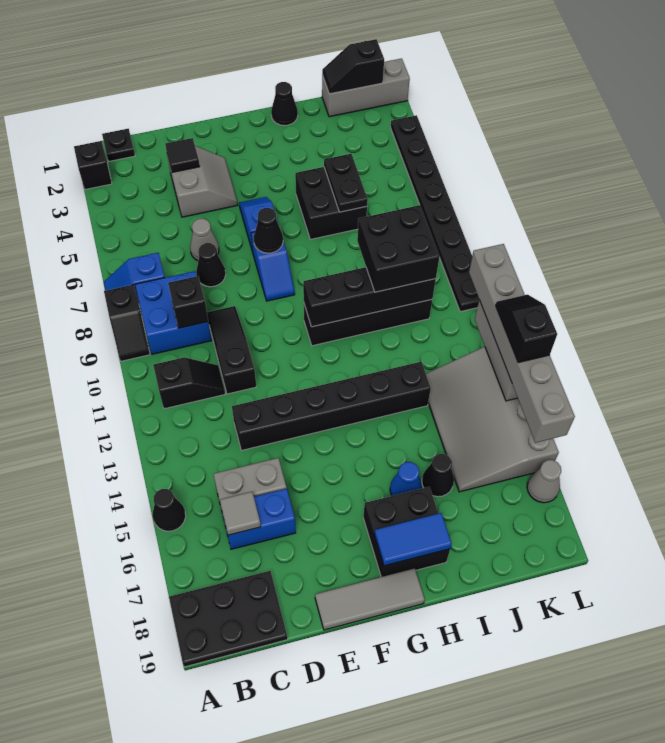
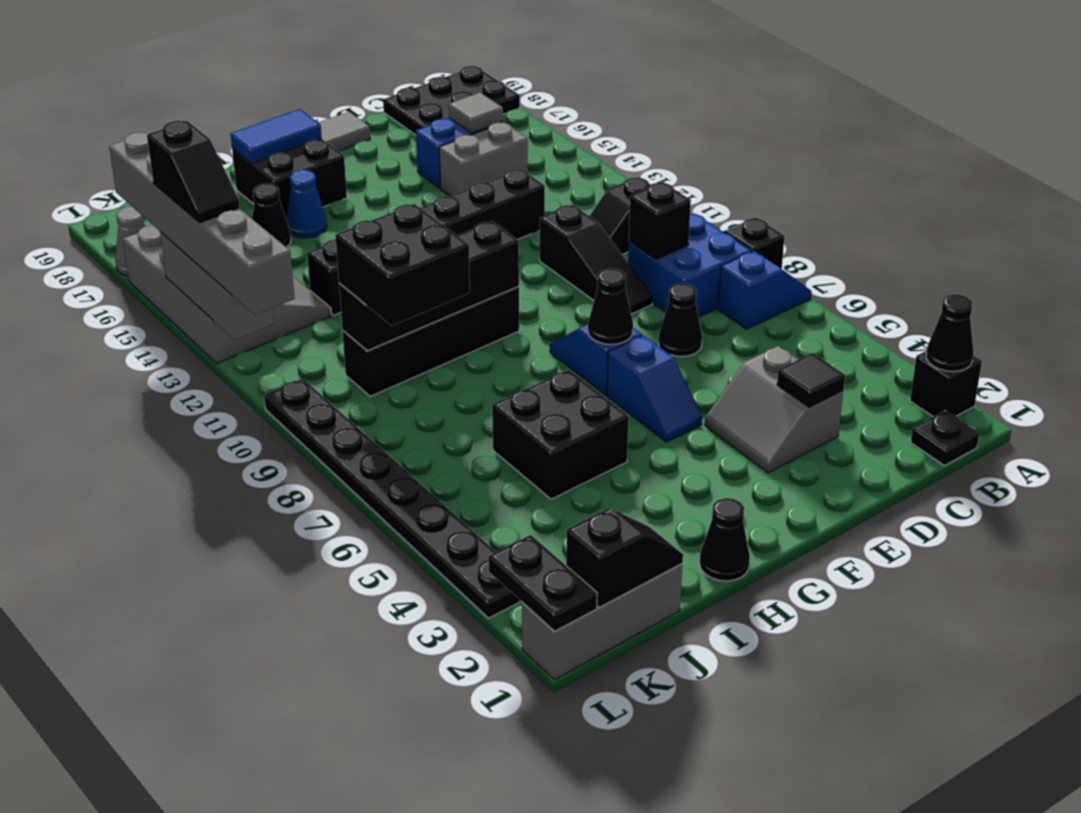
black 1x1 cone [153,489,186,531] -> black 1x1 cone moved to [926,294,974,372]
grey 1x1 cone [190,219,219,261] -> none
black 1x2 plate [324,154,368,212] -> black 1x2 plate moved to [489,535,597,631]

